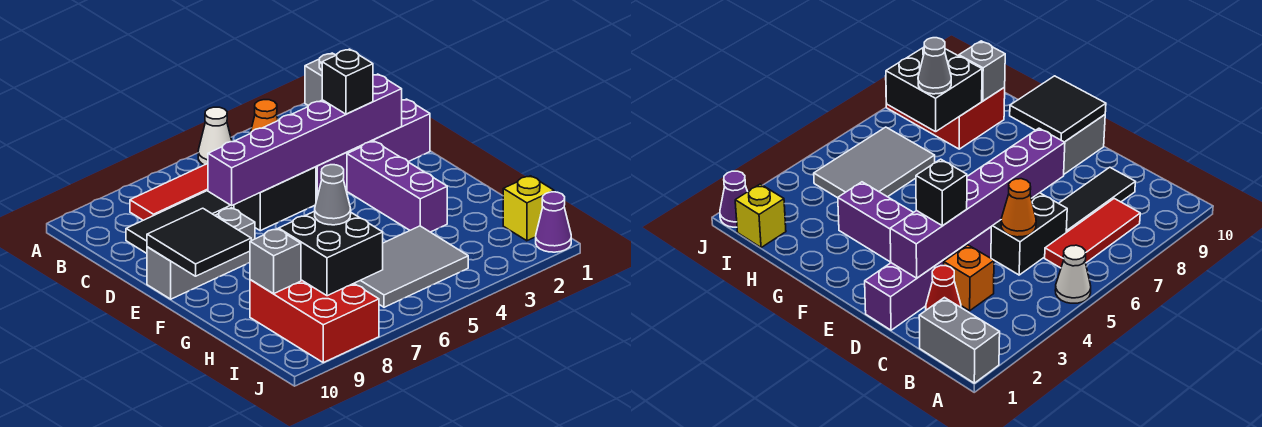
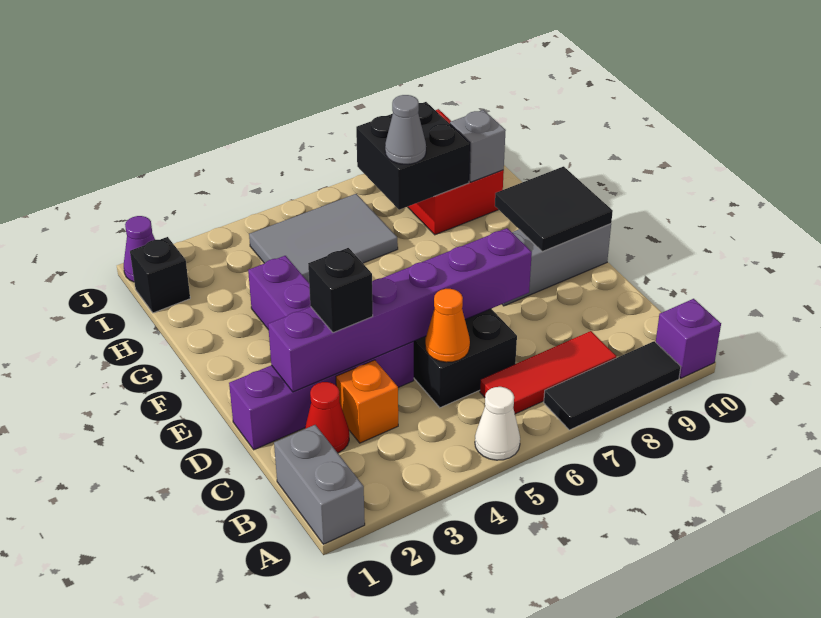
none -> purple 1x1 brick [656,299,721,378]
black 1x3 tile [126,190,234,253] -> black 1x3 tile moved to [544,341,681,430]
yellow 1x1 brick [503,176,554,241] -> black 1x1 brick [130,237,190,313]

